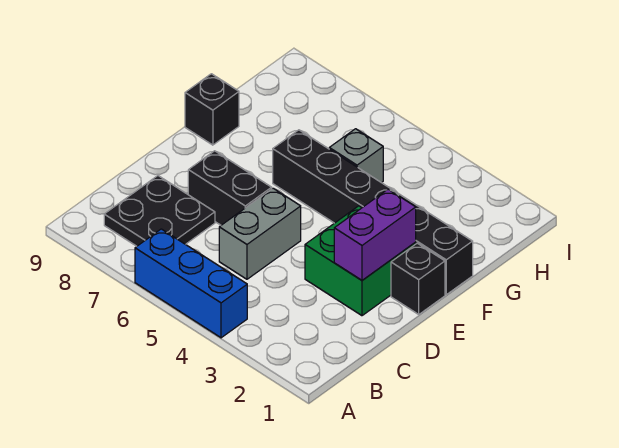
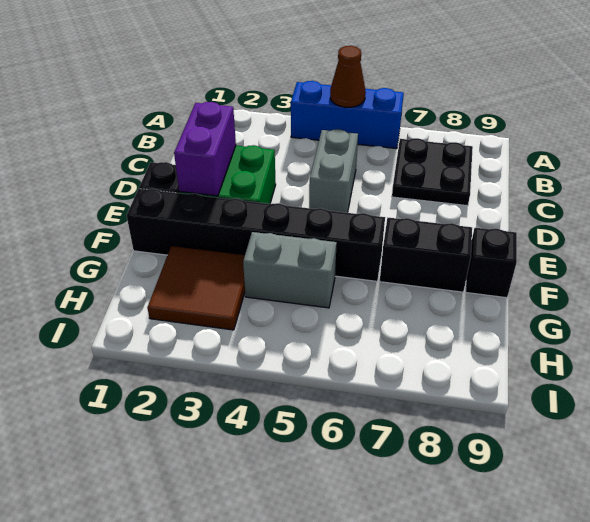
none -> brown 1x1 cone [330,46,366,107]
black 1x2 brick [188,151,272,225] -> black 1x2 brick moved to [380,218,472,292]
none -> brown 2x2 tile [147,246,245,330]
grey 1x1 brick [329,129,383,183] -> grey 1x2 brick [243,232,337,308]

